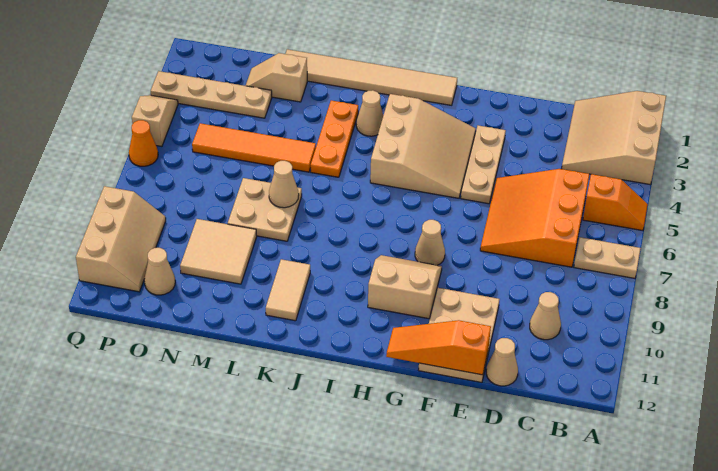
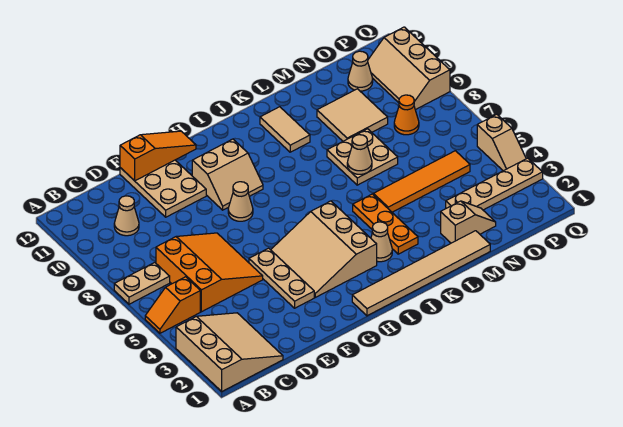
tan 1x1 cone [486,338,518,386] -> none
orange 1x1 cone [129,120,158,166] -> orange 1x1 cone moved to [394,95,419,135]

